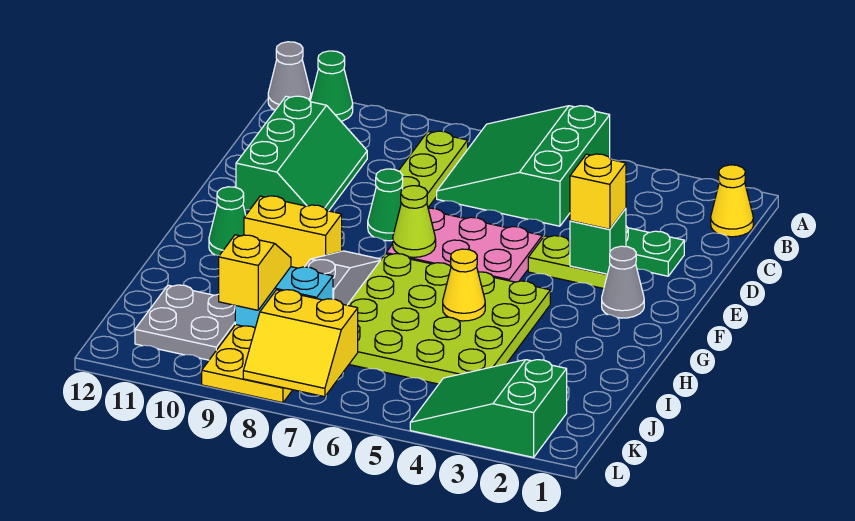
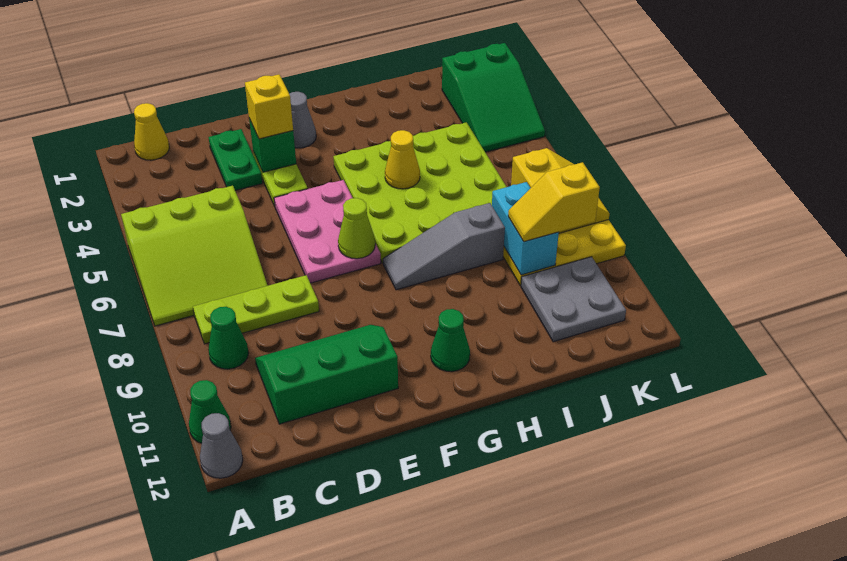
green 3x3 slope [437,106,610,226] -> lime 3x3 slope [121,186,268,326]
green 1x1 cone [368,169,403,241] -> green 1x1 cone moved to [208,307,249,369]
yellow 1x2 brick [244,196,342,268] -> none

